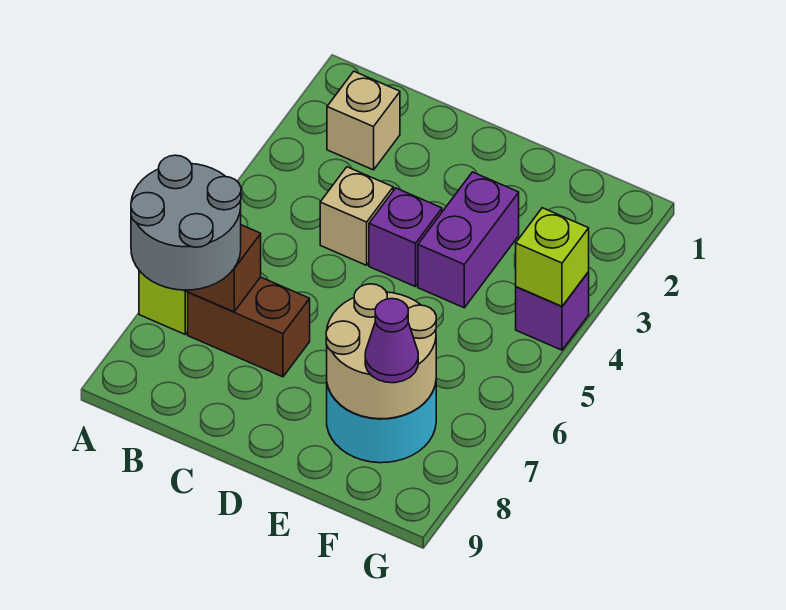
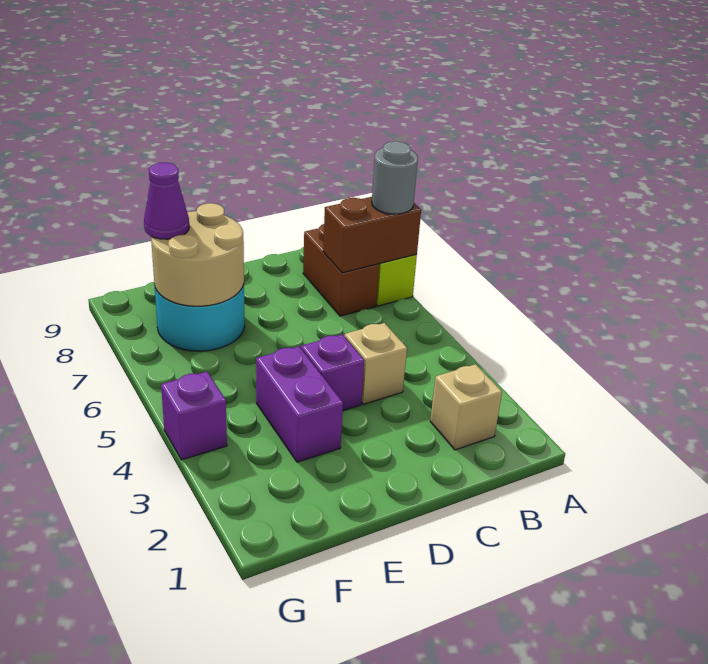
grey 2x2 round brick [131,155,241,290] -> grey 1x1 round brick [372,141,418,214]
brown 1x2 brick [188,277,310,377] -> brown 1x2 brick turned to [303,224,379,316]
lime 1x1 brick [516,208,589,306] -> none

